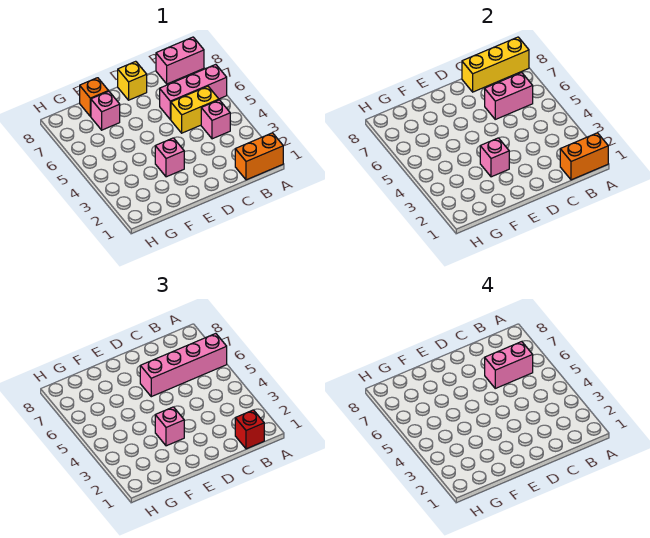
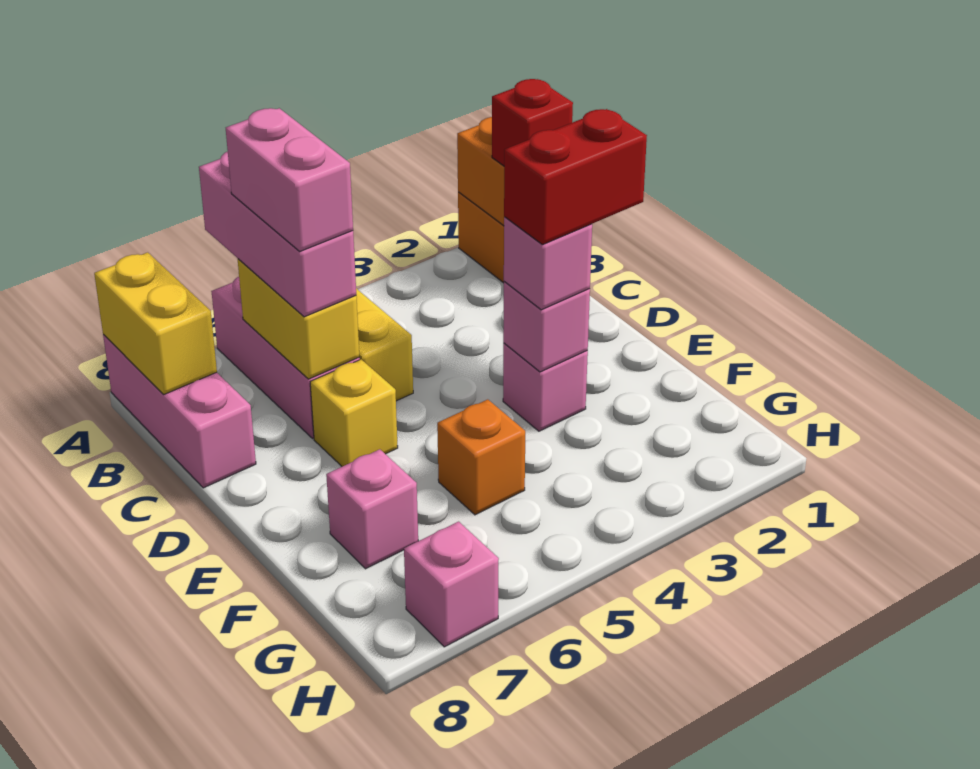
pink 1x4 brick [140,333,227,397] -> pink 1x3 brick [199,151,356,317]
pink 1x2 brick [156,37,204,84] -> pink 1x3 brick [103,334,256,488]
yellow 1x3 brick [462,37,529,92] -> yellow 1x2 brick [94,252,217,394]
pink 1x1 brick [201,100,230,139] -> pink 1x1 brick moved to [404,522,499,647]
pink 1x2 brick [485,73,533,119] -> yellow 1x2 brick [238,259,359,379]
yellow 1x1 brick [118,61,147,100] -> yellow 1x1 brick moved to [310,359,398,466]
none -> red 1x2 brick [504,109,647,245]
orange 1x1 brick [80,78,108,116] -> orange 1x1 brick moved to [437,399,525,515]

